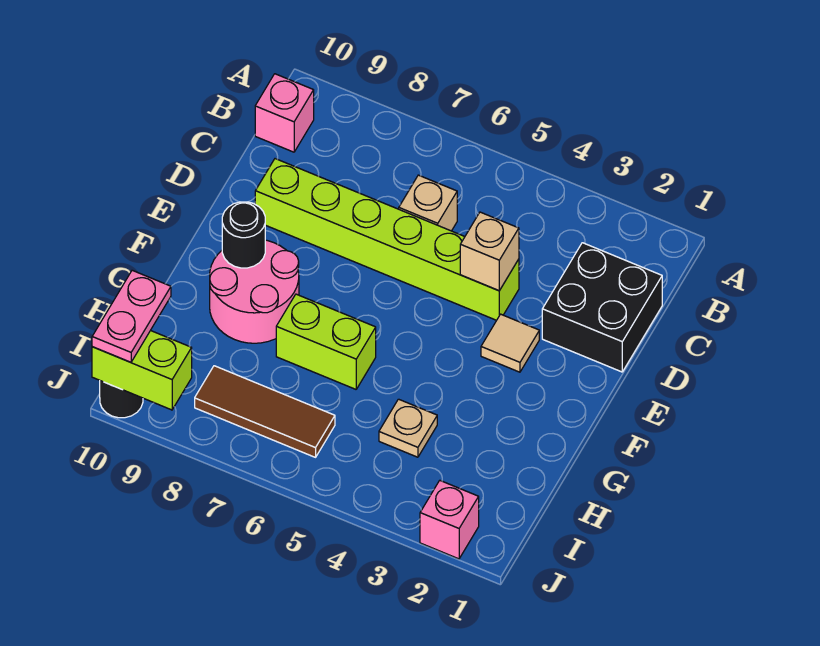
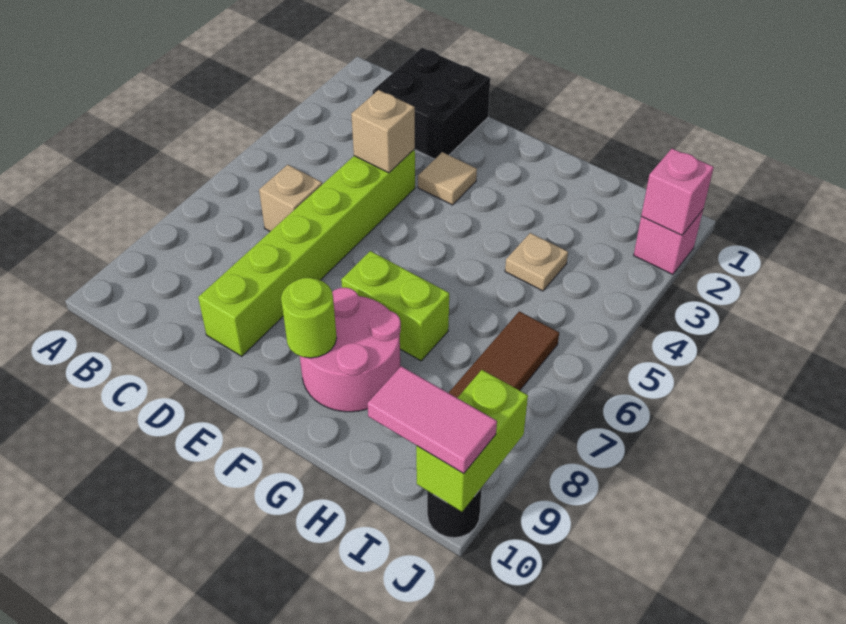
pink 1x1 brick [255,74,314,152] -> pink 1x1 brick moved to [641,149,714,235]
black 1x1 round brick [222,202,265,268] -> lime 1x1 round brick [281,278,337,358]
lime 1x2 brick [276,294,376,389] -> lime 1x2 brick turned to [341,251,449,361]
pink 1x2 plate [92,270,171,362] -> pink 1x2 tile [367,366,497,474]

